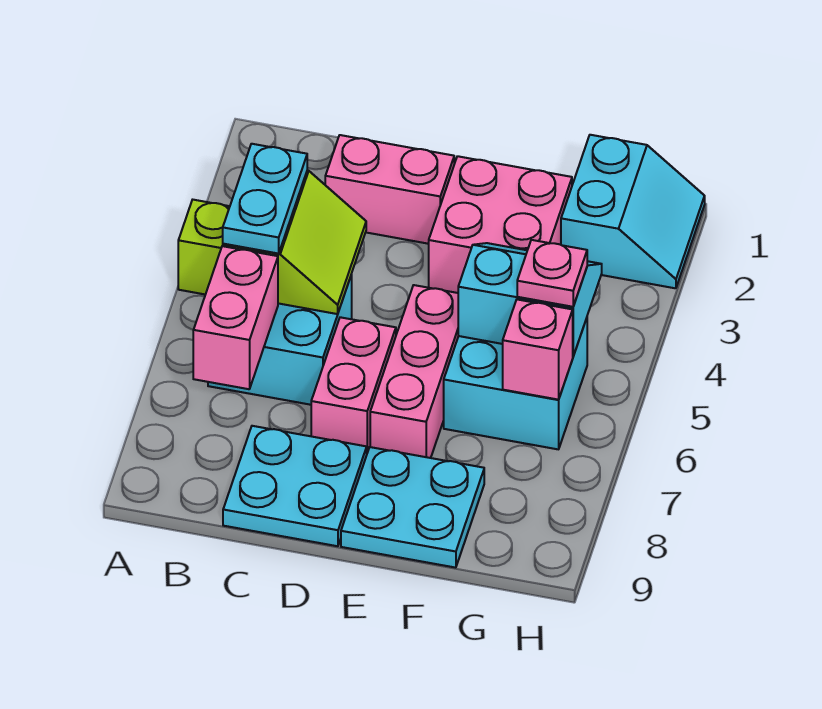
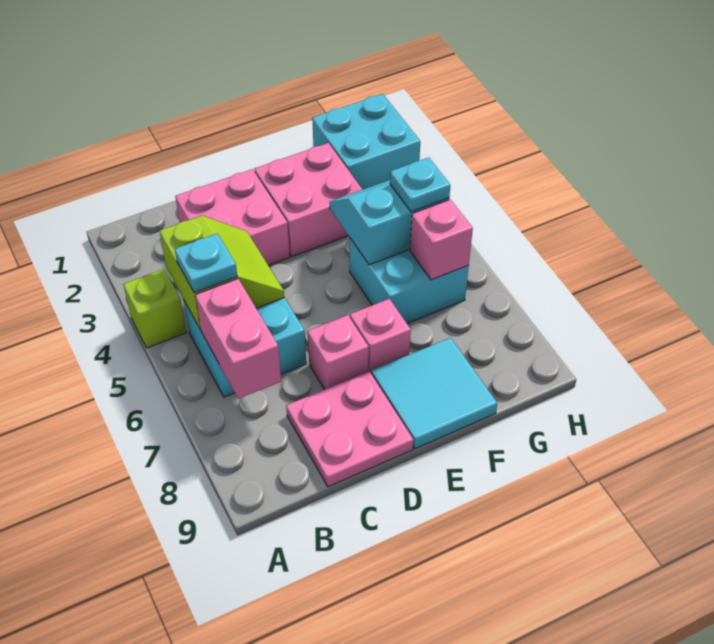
cyan 1x2 plate [223,144,307,254] -> cyan 1x1 plate [175,233,237,293]
pink 1x2 brick [325,135,454,244] -> pink 2x2 brick [175,169,290,266]
cyan 2x2 plate [223,426,367,546] -> pink 2x2 plate [286,371,413,487]
pink 1x2 brick [311,317,396,453] -> pink 1x1 brick [308,315,369,390]
pink 1x3 brick [370,285,458,458] -> pink 1x1 brick [350,299,411,373]
cyan 2x2 plate [341,447,484,568] -> cyan 2x2 tile [371,338,497,449]
cyan 2x2 slope [561,135,705,288] -> cyan 2x2 brick [312,94,420,189]
pink 1x1 plate [517,240,587,307] -> cyan 1x1 plate [390,157,450,212]

